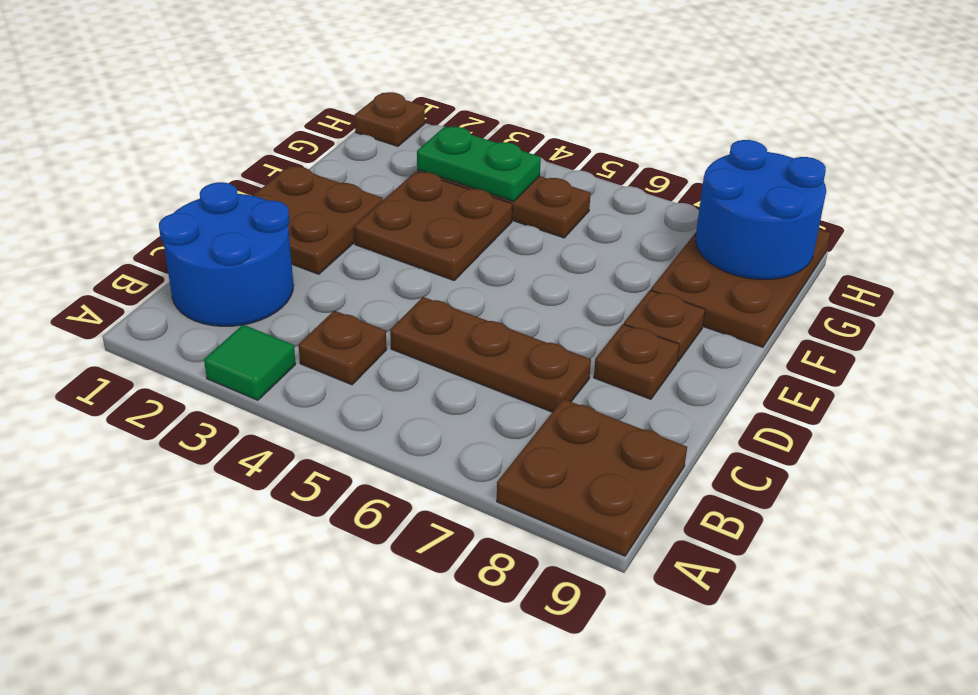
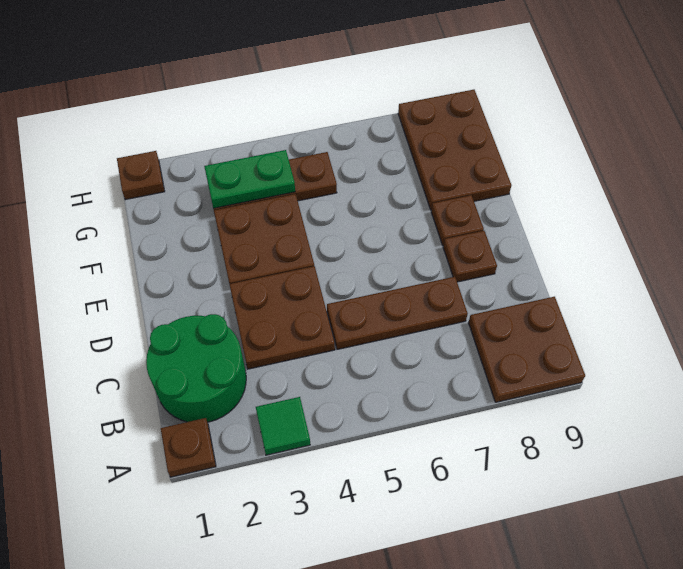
blue 2x2 round brick [159,182,294,326] -> green 2x2 round brick [146,314,246,422]
brown 1x1 plate [298,311,387,385] -> brown 1x1 plate moved to [161,418,216,477]
brown 2x2 plate [253,166,383,274] -> brown 2x2 plate moved to [229,266,335,369]
blue 2x2 round brick [696,140,826,279] -> none

